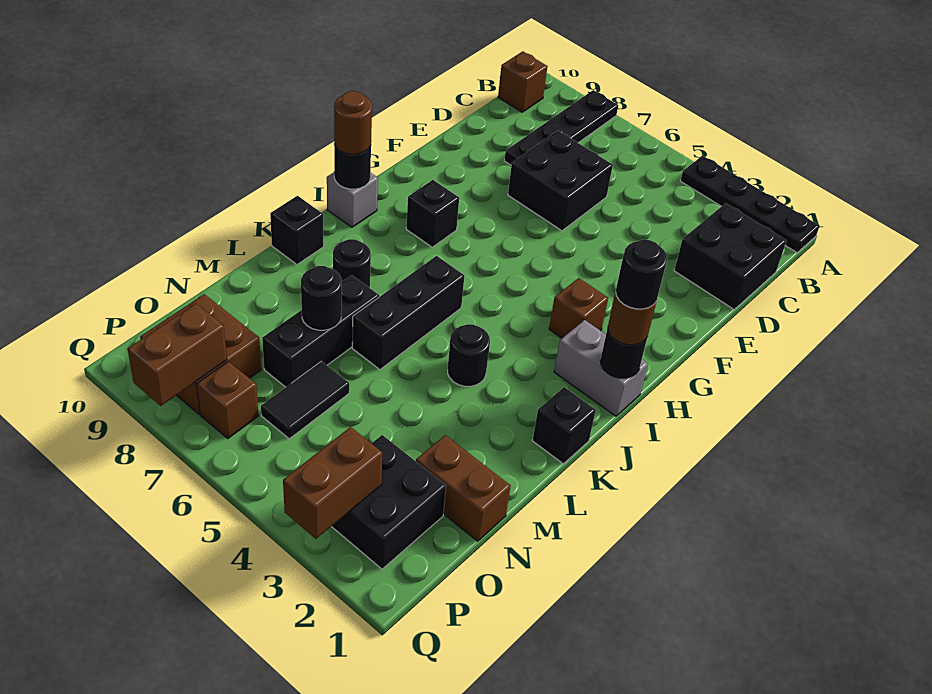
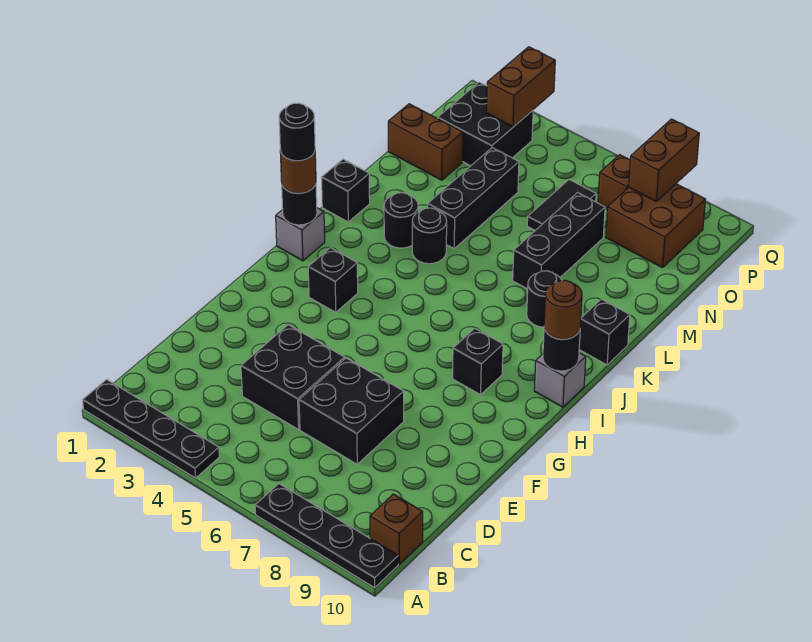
black 1x4 plate [504,90,618,165] -> black 1x4 plate turned to [255,484,398,588]
black 2x2 brick [674,203,787,309] -> black 2x2 brick moved to [241,325,345,429]
brown 1x1 brick [549,278,608,338] -> black 1x1 brick [308,248,358,312]
grey 1x2 brick [554,320,648,416] -> grey 1x1 brick [276,208,325,261]
black 1x3 brick [352,256,464,369] -> black 1x3 brick moved to [428,148,519,249]
black 1x1 round brick [301,266,342,330] -> black 1x1 round brick moved to [384,193,418,248]

